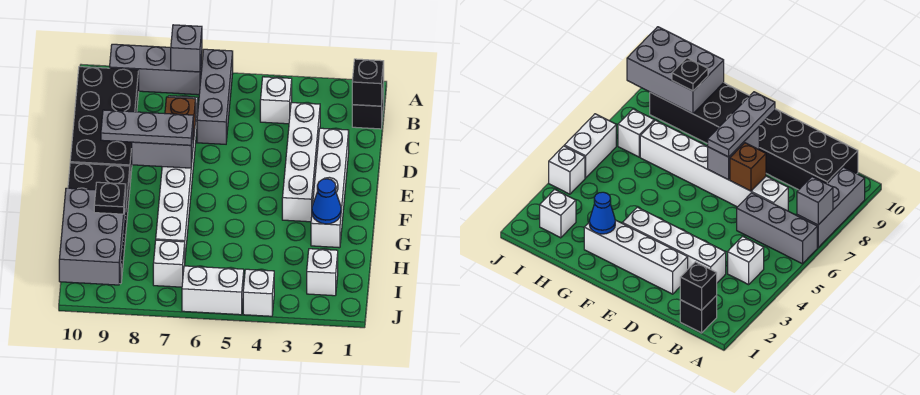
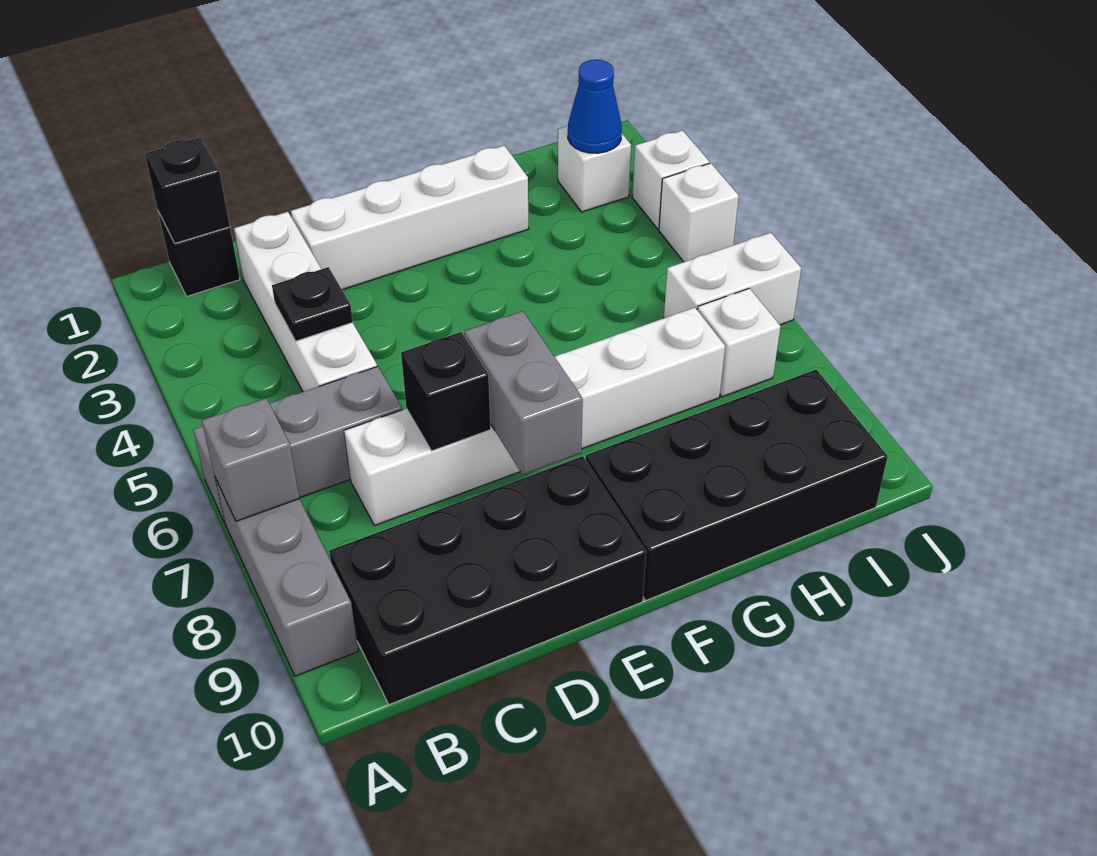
white 1x1 brick [260,77,292,124] -> white 1x1 brick moved to [632,131,709,229]
white 1x4 brick [282,103,320,222] -> white 1x4 brick turned to [234,212,377,392]
brown 1x1 brick [165,97,196,143] -> black 1x1 brick [401,332,491,451]
grey 1x3 plate [101,110,193,145] -> none
blue 1x1 cone [312,179,341,224] -> blue 1x1 cone moved to [568,60,622,153]
grey 2x3 brick [59,188,126,285] -> none
black 1x1 plate [94,182,126,214] -> black 1x1 plate moved to [272,267,353,341]
white 1x2 brick [182,266,244,315] -> white 1x2 brick turned to [664,233,801,325]

